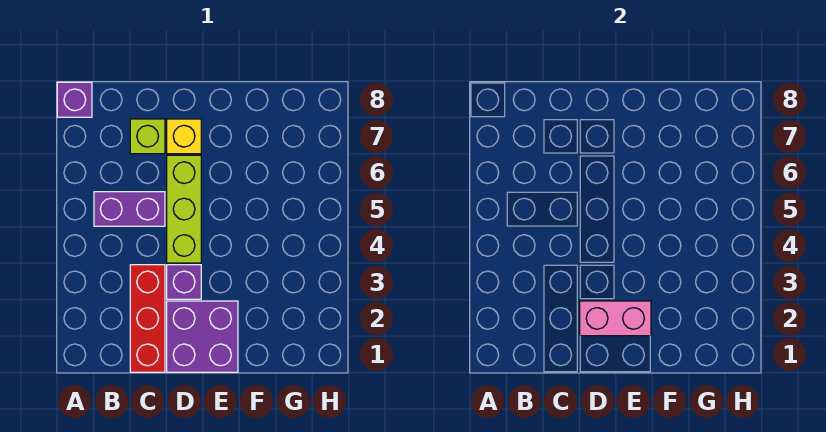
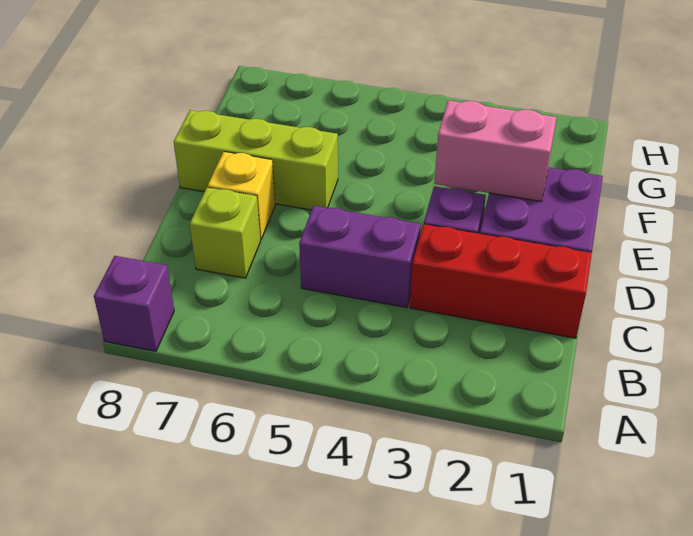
purple 1x2 brick [94,192,165,226] -> purple 1x2 brick turned to [299,206,421,308]
pink 1x2 brick [580,301,651,336] -> pink 1x2 brick turned to [434,100,557,201]
lime 1x3 brick [167,155,201,263] -> lime 1x3 brick moved to [174,110,338,210]

